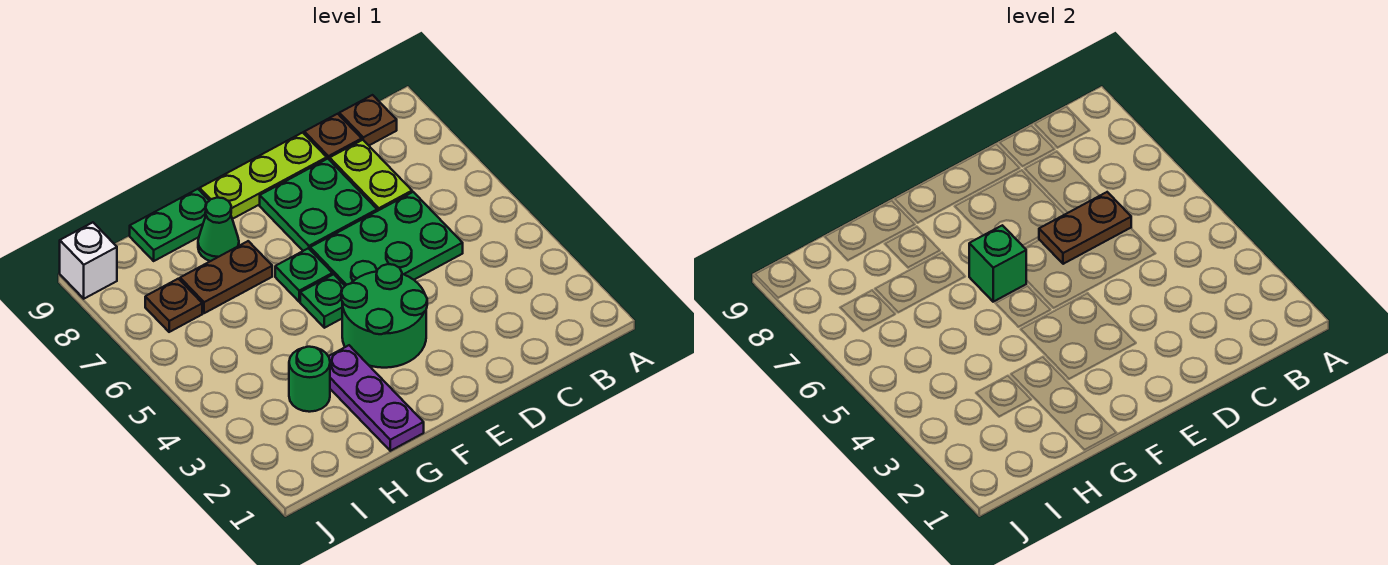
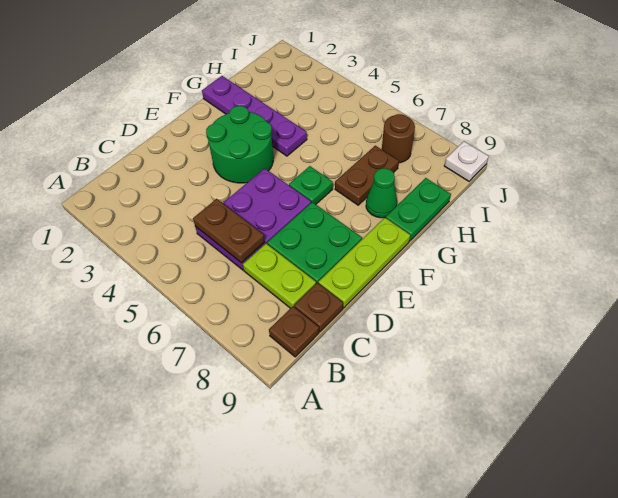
green 2x3 plate [310,192,463,286] -> purple 2x3 plate [195,168,311,270]
brown 1x2 plate [1039,192,1131,264] -> brown 1x2 plate turned to [193,199,265,263]
green 1x1 plate [300,274,345,328] -> none
green 1x1 brick [969,225,1026,302] -> none
purple 1x3 plate [328,345,424,451] -> purple 1x4 plate [202,76,307,156]
green 1x1 round brick [289,347,330,412] -> none
brown 1x1 plate [145,279,202,332] -> brown 1x1 round brick [382,114,415,163]
white 1x1 brick [60,222,117,299] -> white 1x1 plate [444,141,489,181]

